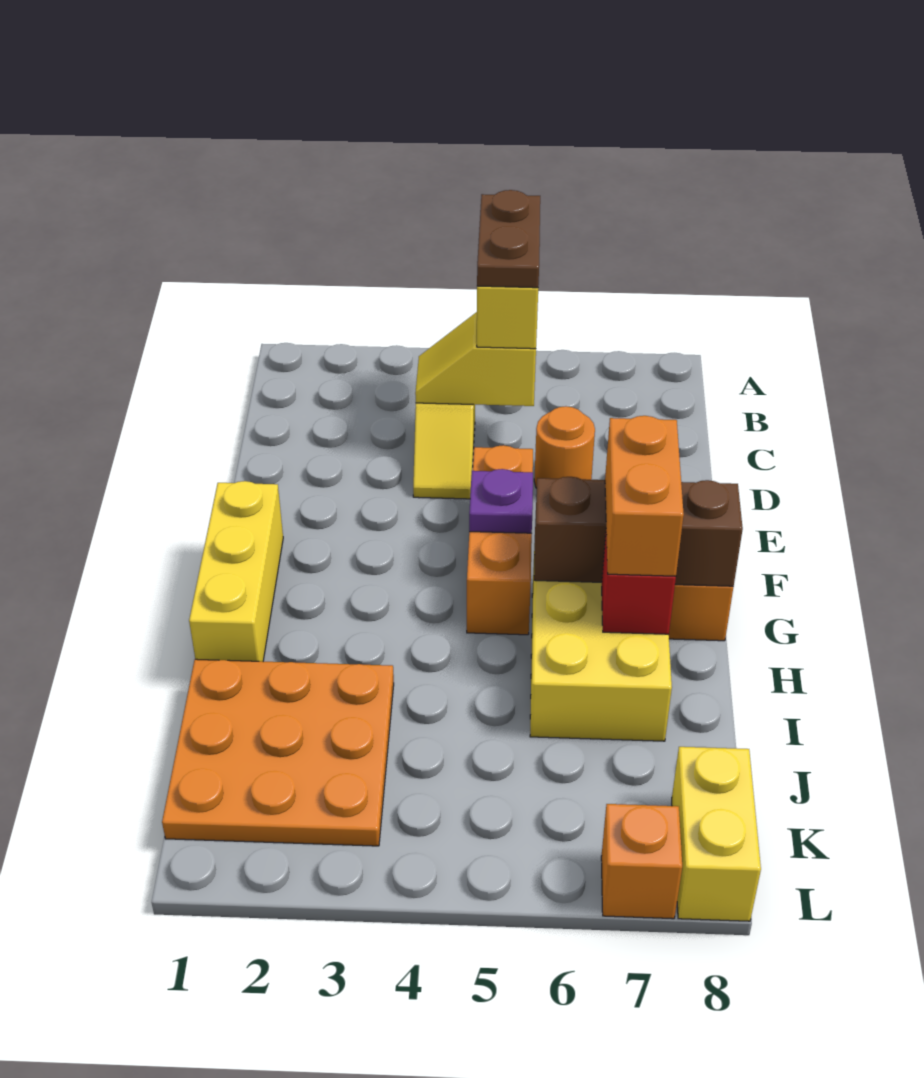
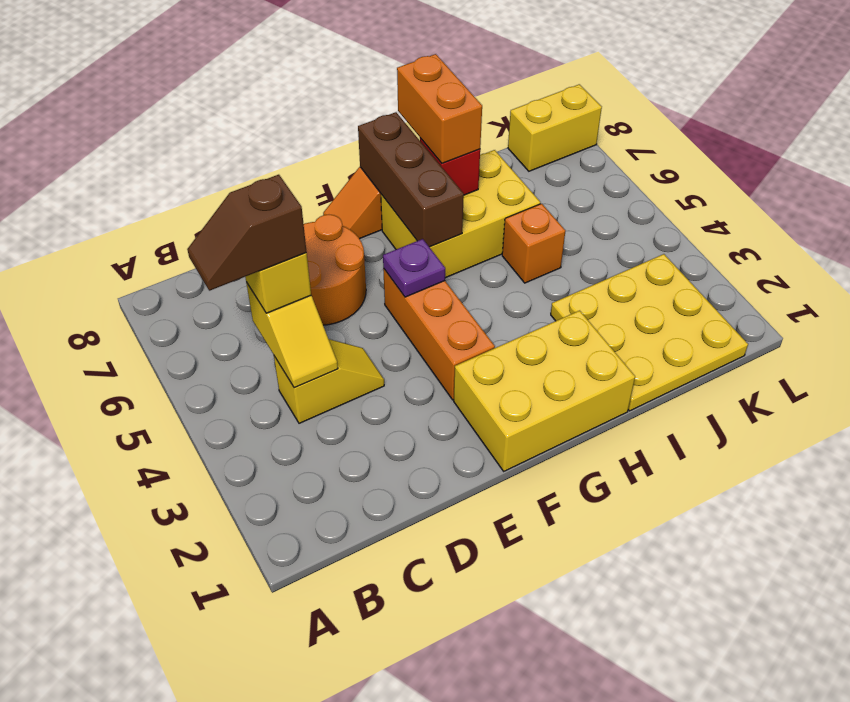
brown 1x2 plate [477,190,540,288] -> brown 1x2 slope [187,175,307,291]
orange 1x1 round brick [534,406,595,488] -> orange 2x2 round brick [304,215,366,325]
orange 1x3 brick [467,445,533,635] -> orange 1x3 brick turned to [383,268,495,400]
yellow 1x3 brick [189,481,283,662] -> yellow 2x3 brick [454,311,635,471]
orange 1x2 brick [605,416,684,576] -> orange 1x2 brick turned to [397,54,482,163]
orange 3x3 plate [162,659,394,846] -> yellow 3x3 plate [551,254,748,411]
orange 1x1 brick [601,804,682,919] -> orange 1x1 brick moved to [502,204,566,283]

